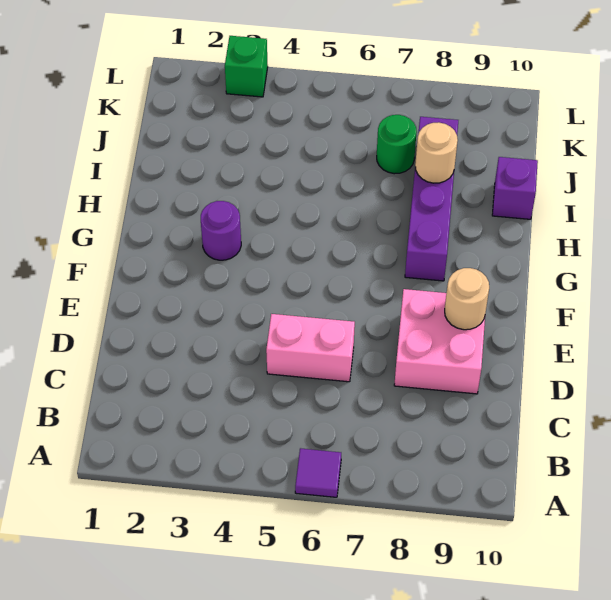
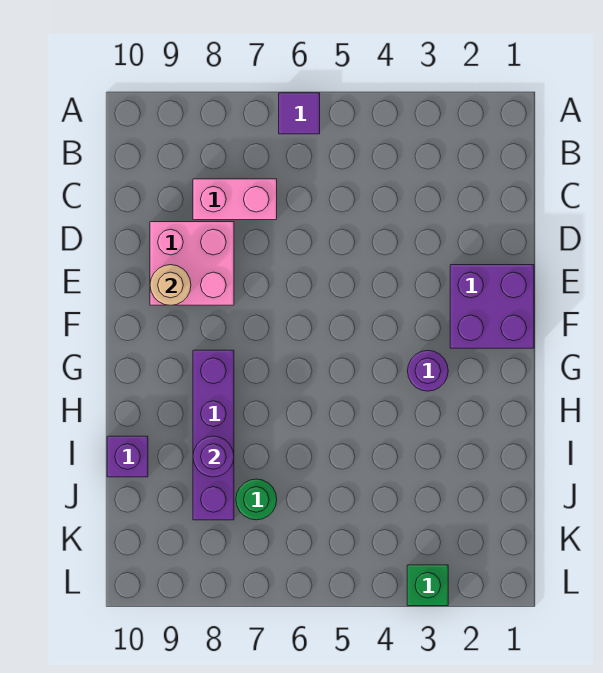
pink 1x2 brick [266,314,355,382] -> pink 1x2 brick moved to [193,179,277,220]
none -> purple 2x2 brick [450,265,534,348]
tan 1x1 round brick [415,122,458,183] -> purple 1x1 round brick [193,436,234,477]

